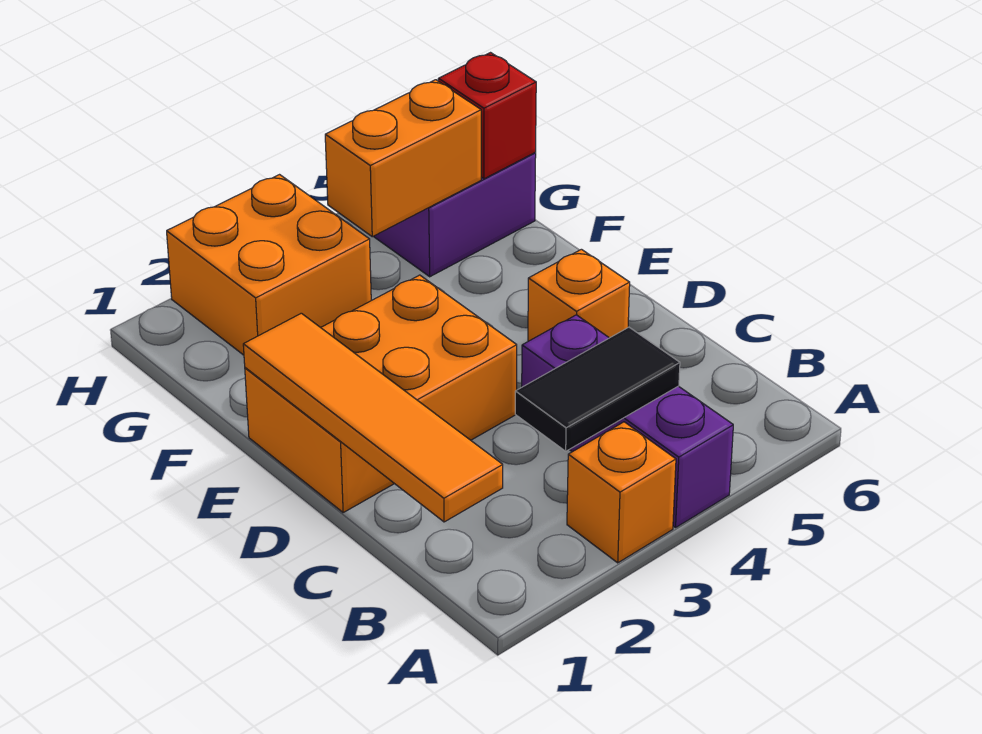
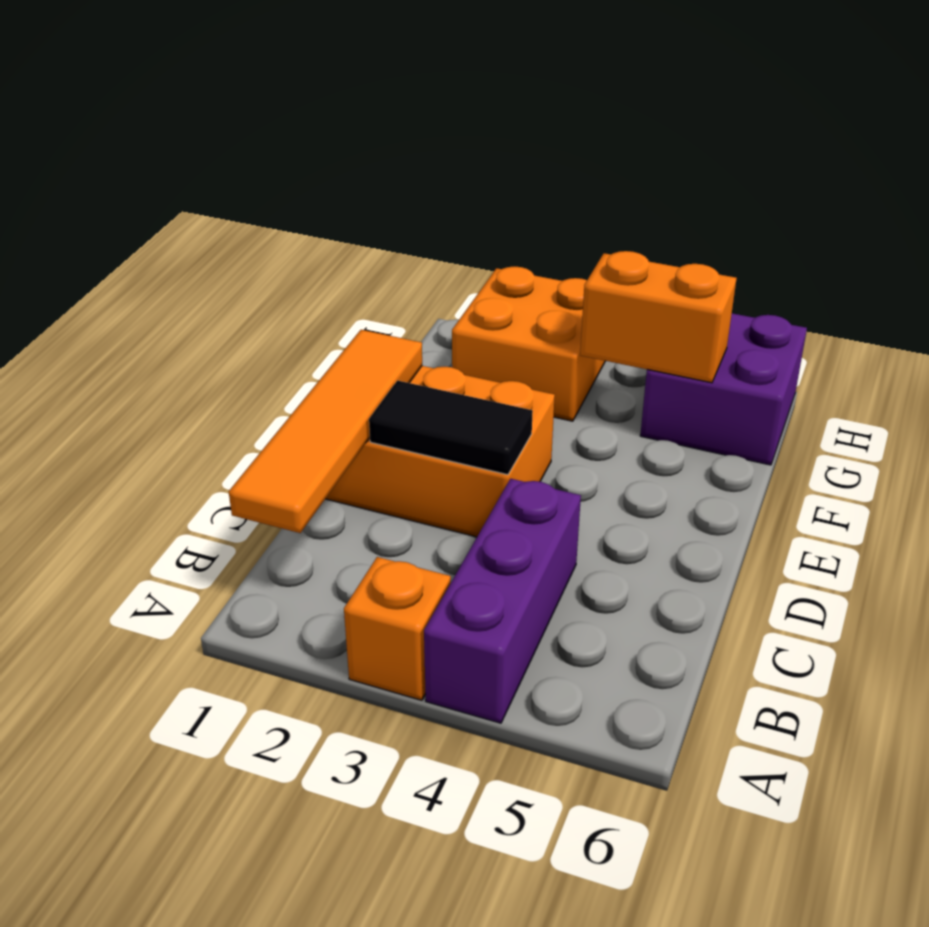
black 1x2 tile [515,327,680,451] -> black 1x2 tile moved to [369,381,533,475]
orange 1x1 brick [528,249,630,341] -> none
red 1x1 brick [438,53,536,179] -> none

